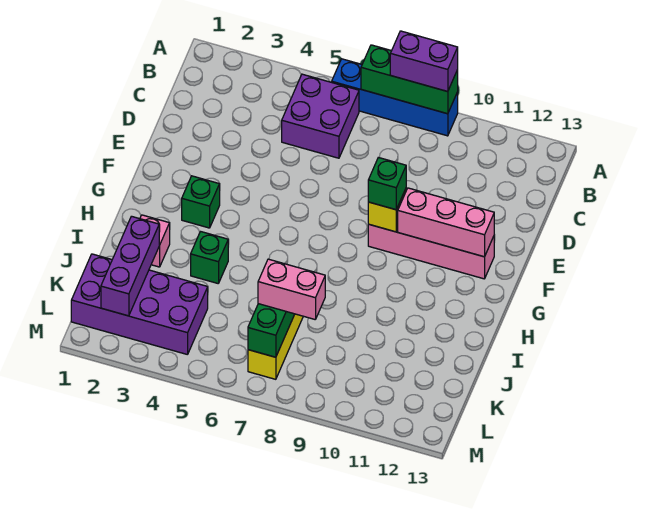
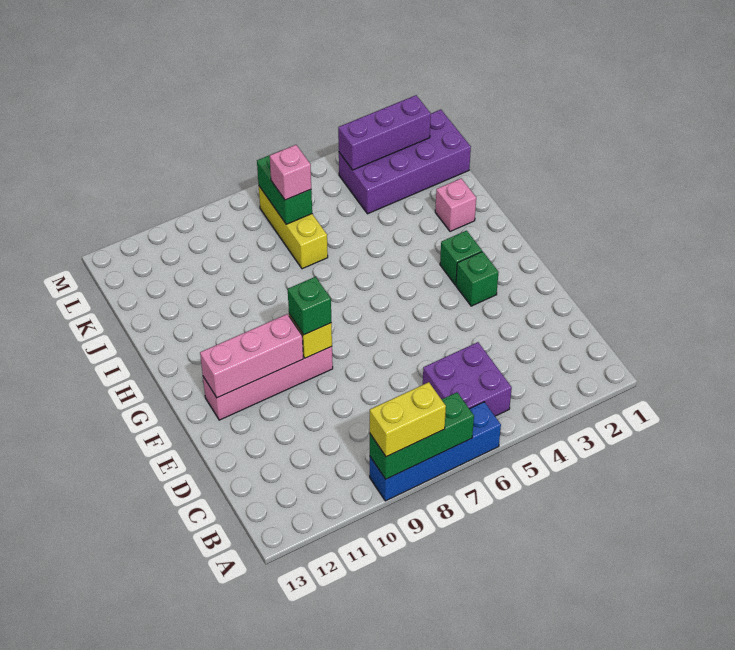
purple 1x2 brick [390,31,458,92] -> yellow 1x2 brick [370,382,446,457]
green 1x1 brick [191,232,228,283] -> green 1x1 brick moved to [456,252,499,306]
purple 1x3 brick [101,216,159,316] -> purple 1x3 brick turned to [338,95,431,170]
pink 1x2 brick [258,259,325,319] -> pink 1x1 brick [270,145,311,200]

